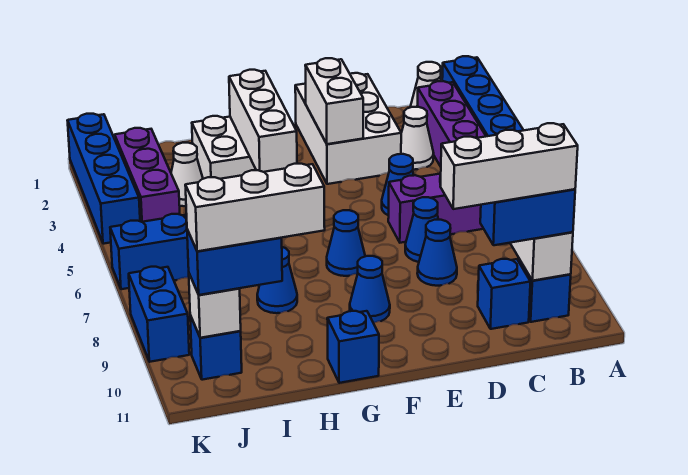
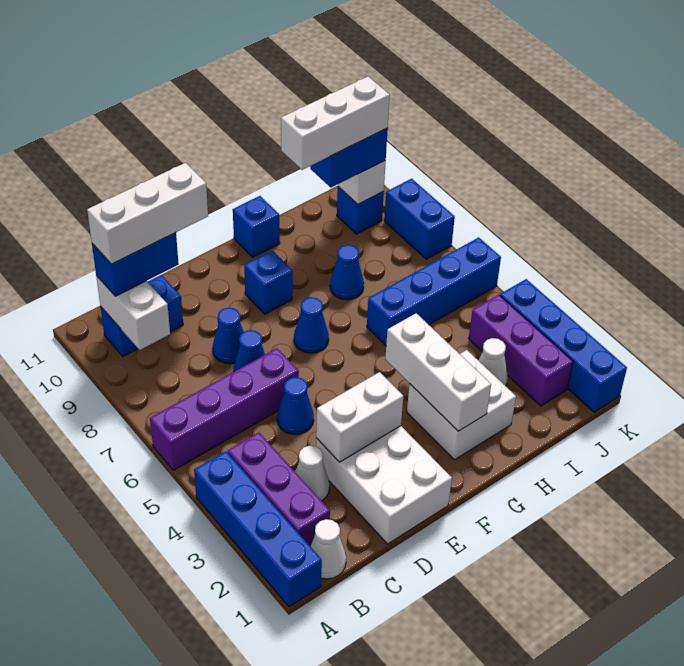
white 1x2 brick [305,58,363,144] -> white 1x2 brick turned to [316,372,403,462]
blue 1x1 cone [350,256,390,323] -> blue 1x1 brick [244,251,293,314]

